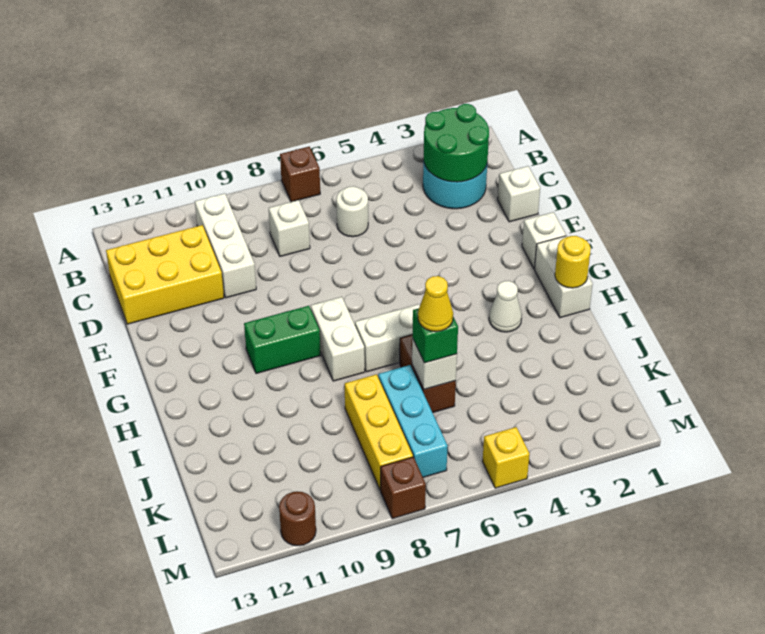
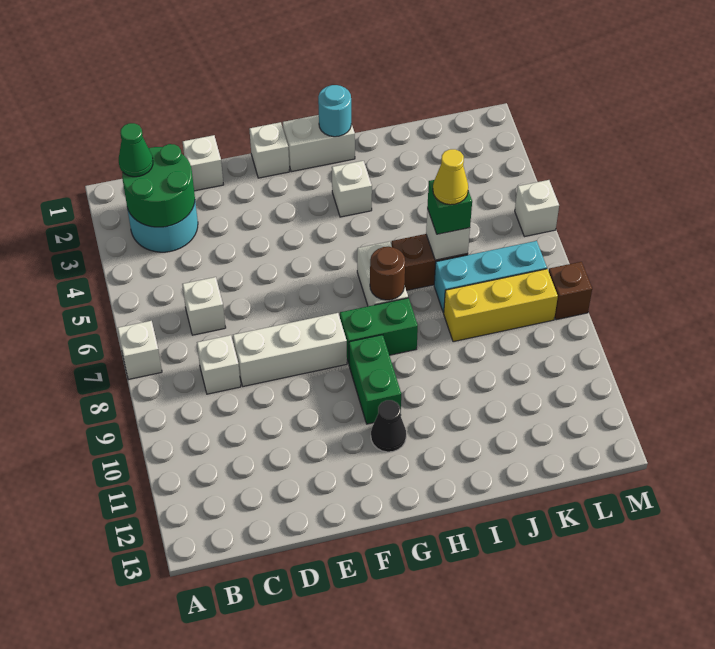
brown 1x1 brick [280,147,320,202] -> white 1x1 brick [118,321,162,380]
none -> green 1x1 cone [119,123,153,177]
white 1x3 brick [195,193,256,298] -> white 1x3 brick moved to [233,313,347,387]
white 1x1 round brick [336,186,368,237] -> white 1x1 brick [182,277,226,335]
yellow 2x3 brick [106,225,224,324] -> none
white 1x2 brick [311,297,365,381] -> green 1x2 brick [340,298,418,363]
none -> black 1x1 cone [371,400,406,452]
yellow 1x1 round brick [555,236,591,288] -> cyan 1x1 round brick [318,85,351,137]
white 1x1 cone [489,281,522,332] -> white 1x1 brick [332,161,372,217]
yellow 1x1 brick [483,427,529,488] -> white 1x1 brick [515,180,559,237]
brown 1x1 round brick [279,491,316,546] -> brown 1x1 round brick moved to [370,247,405,300]

